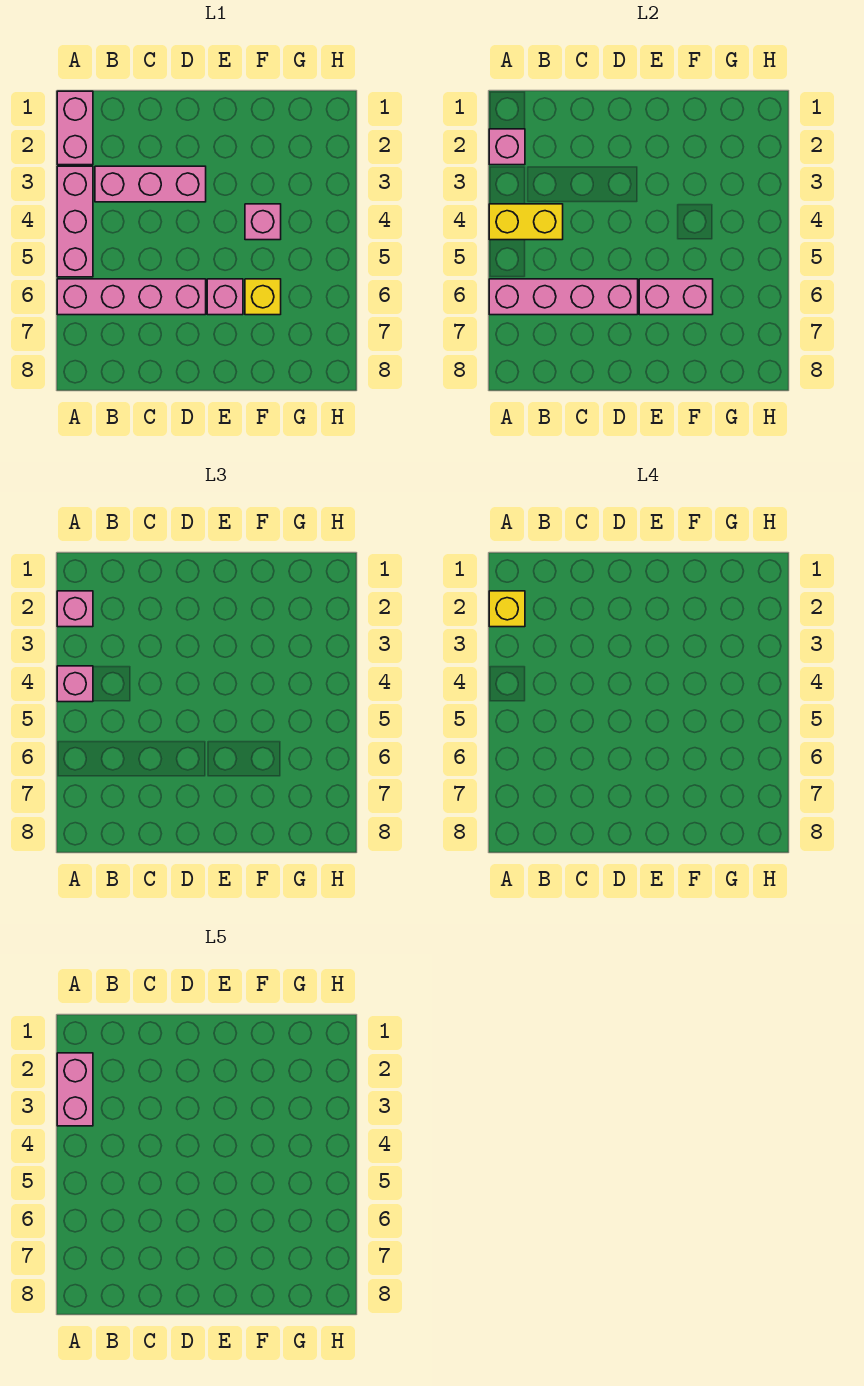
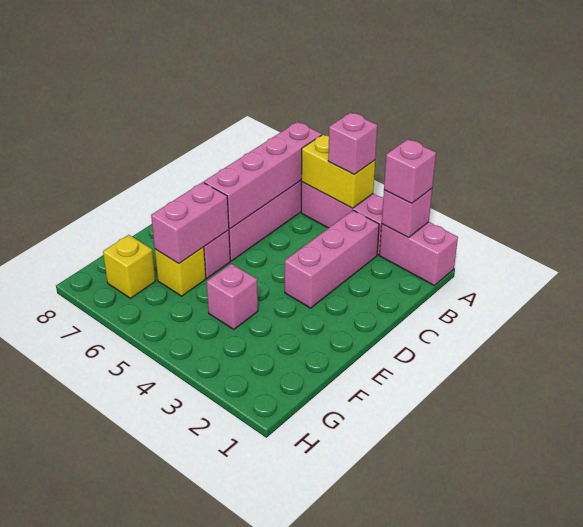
yellow 1x1 brick [489,591,525,627] -> yellow 1x1 brick moved to [103,235,156,298]
pink 1x2 brick [57,1053,93,1126] -> none
yellow 1x2 brick [489,204,563,240] -> yellow 1x2 brick turned to [301,135,375,208]

